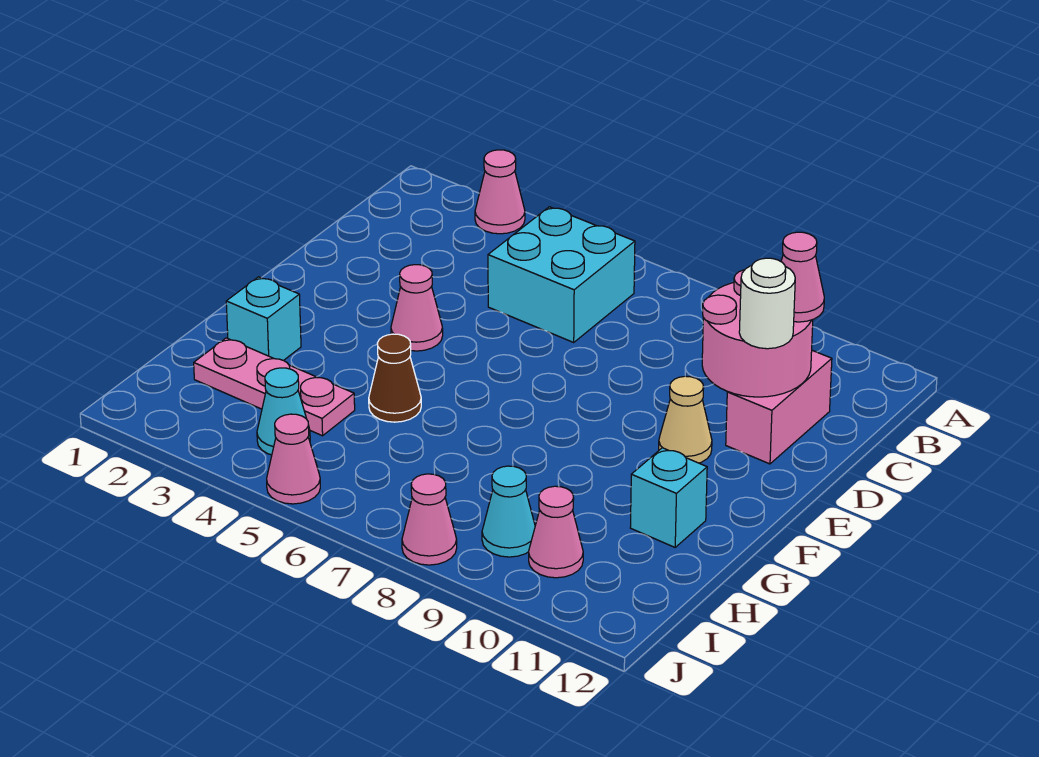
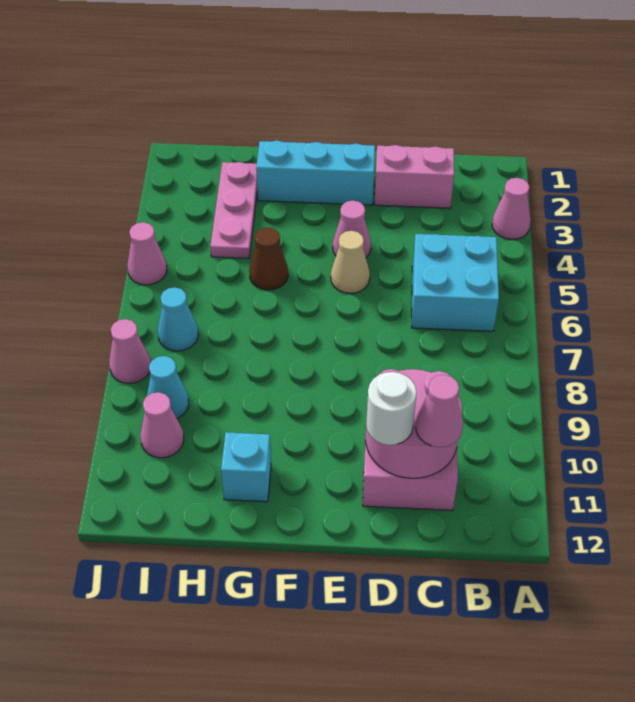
none -> pink 1x2 brick [374,145,454,208]
tan 1x1 cone [659,376,712,463] -> tan 1x1 cone moved to [331,231,370,293]
cyan 1x1 brick [226,277,301,360] -> cyan 1x3 brick [256,141,375,205]
cyan 1x1 cone [257,368,310,455] -> cyan 1x1 cone moved to [158,287,198,351]

